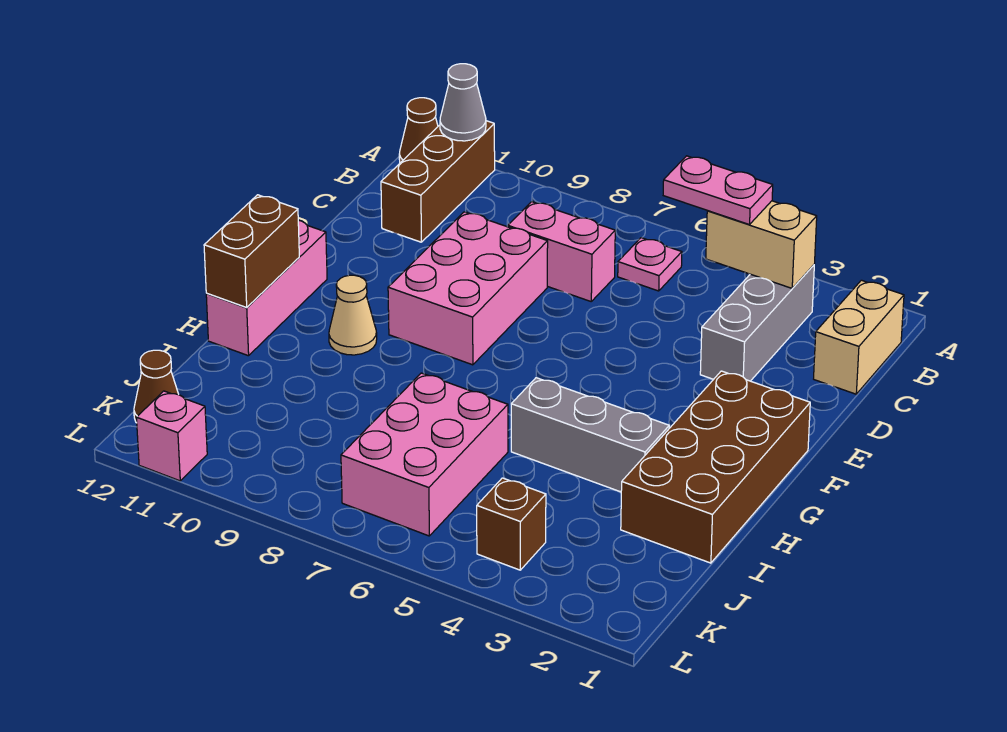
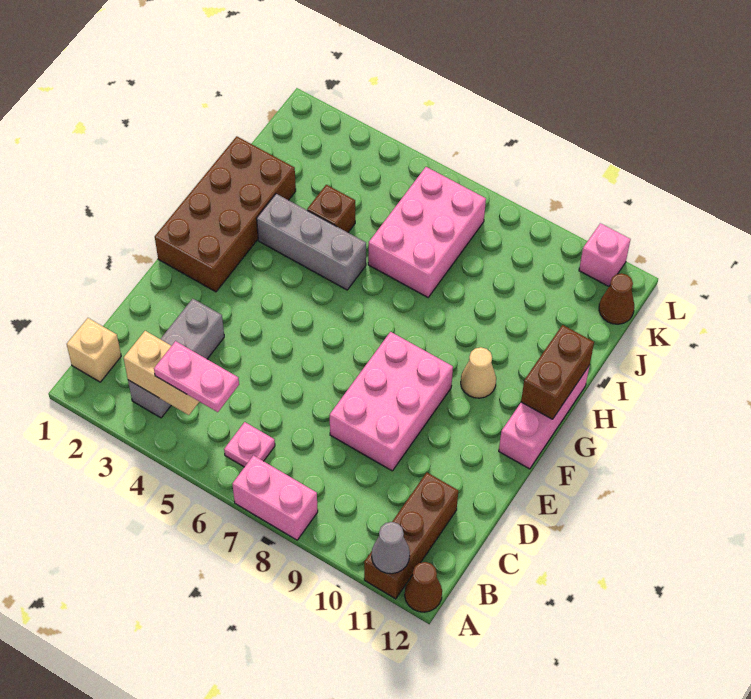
tan 1x2 brick [814,280,904,394] -> tan 1x1 brick [67,318,121,382]
pink 1x2 brick [508,202,615,301] -> pink 1x2 brick moved to [232,455,318,540]
brown 1x1 brick [477,478,546,570] -> brown 1x1 brick moved to [307,185,355,232]

